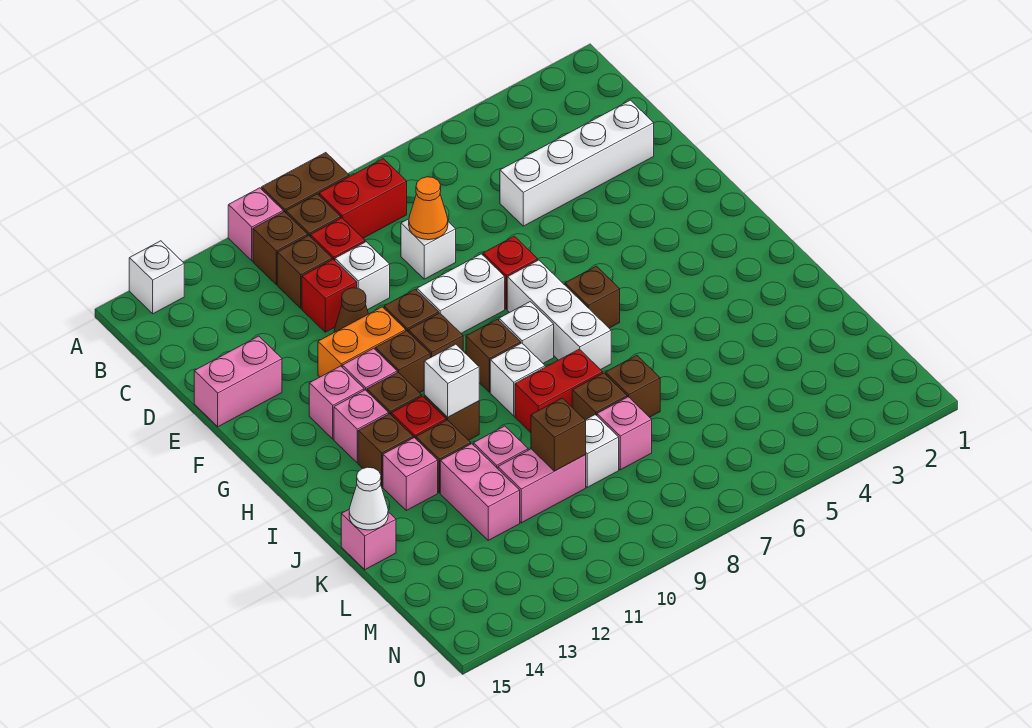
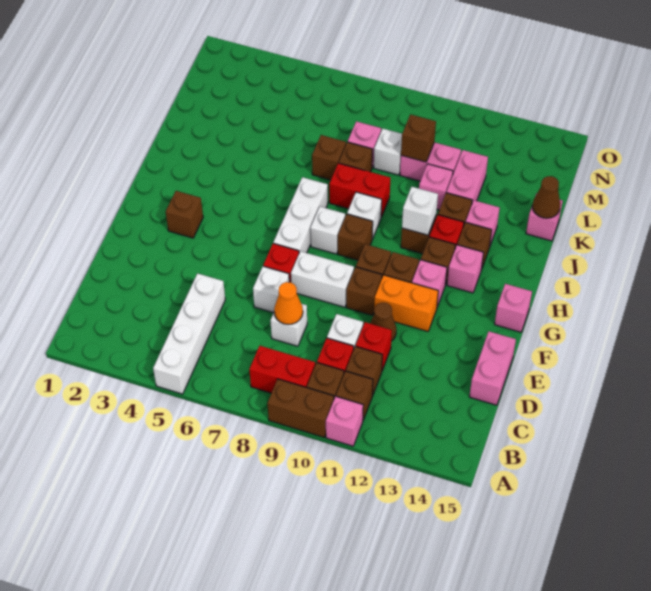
white 1x1 brick [129,241,184,314] -> white 1x1 brick moved to [253,266,289,313]
white 1x4 brick [500,100,654,226] -> white 1x4 brick turned to [153,273,225,394]
pink 1x2 brick [194,336,282,427] -> pink 1x2 brick turned to [469,331,516,405]
pink 1x1 brick [309,366,364,439] -> pink 1x1 brick moved to [495,284,532,332]
brown 1x1 brick [565,266,620,328] -> brown 1x1 brick moved to [166,191,203,238]
white 1x1 cone [349,467,388,530] -> brown 1x1 cone [532,176,560,218]

